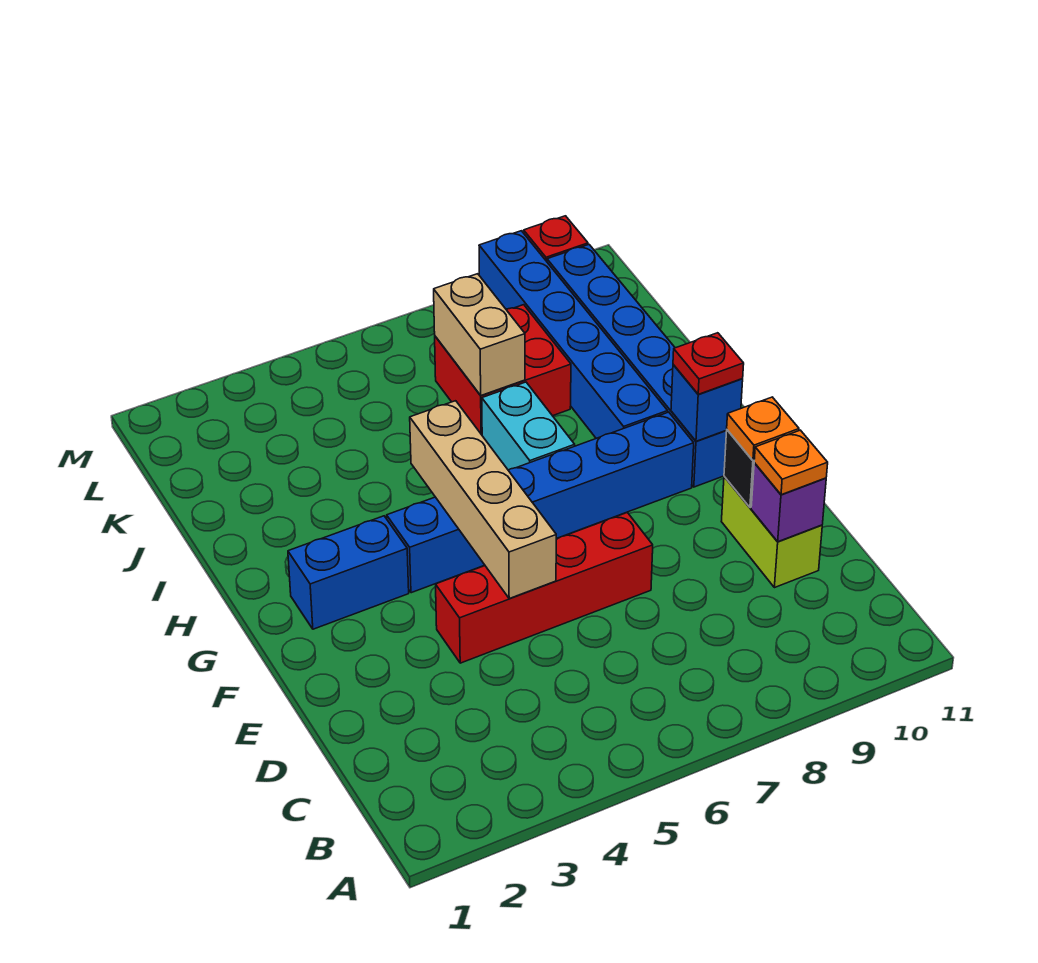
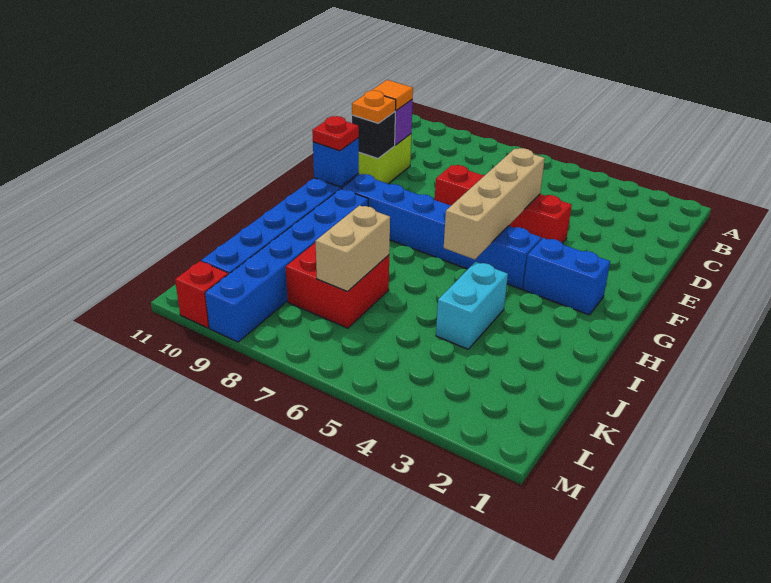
orange 1x1 plate [754,430,828,495] -> orange 1x1 tile [371,80,413,110]
cyan 1x2 brick [482,382,575,470] -> cyan 1x2 brick moved to [436,262,508,349]

